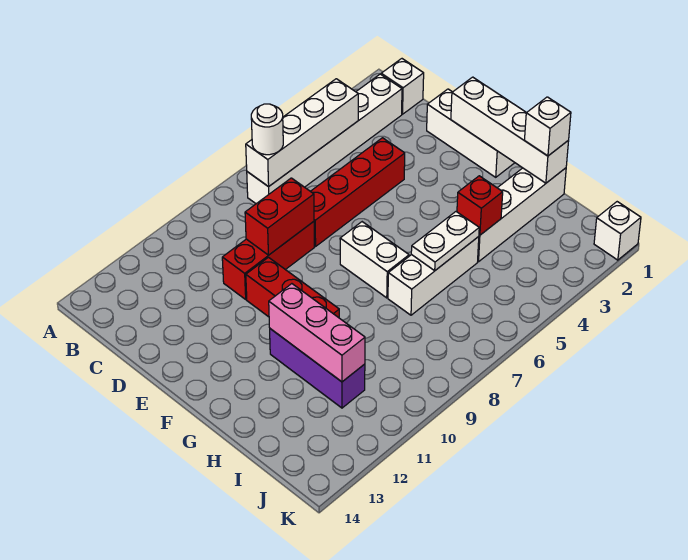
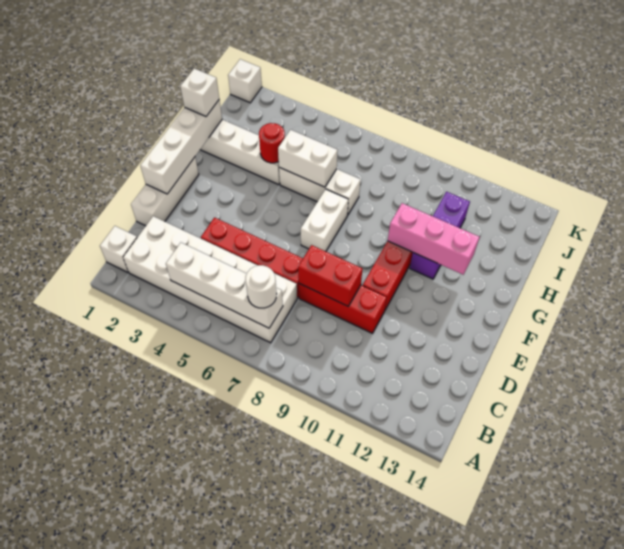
white 1x6 brick [247,74,402,204] -> white 2x6 brick [123,216,297,343]
pink 1x3 brick [269,284,365,382] -> pink 1x3 brick turned to [388,203,480,275]
red 1x1 brick [457,176,503,235] -> red 1x1 round brick [259,123,285,163]
white 1x2 plate [411,212,479,271] -> white 1x2 brick [278,130,338,187]

